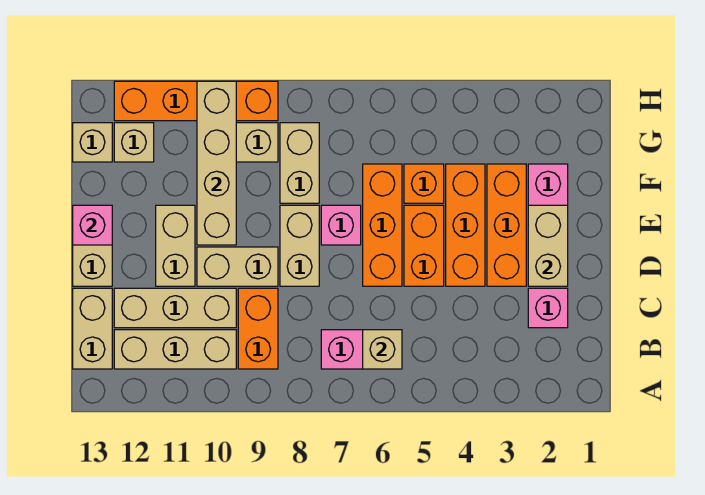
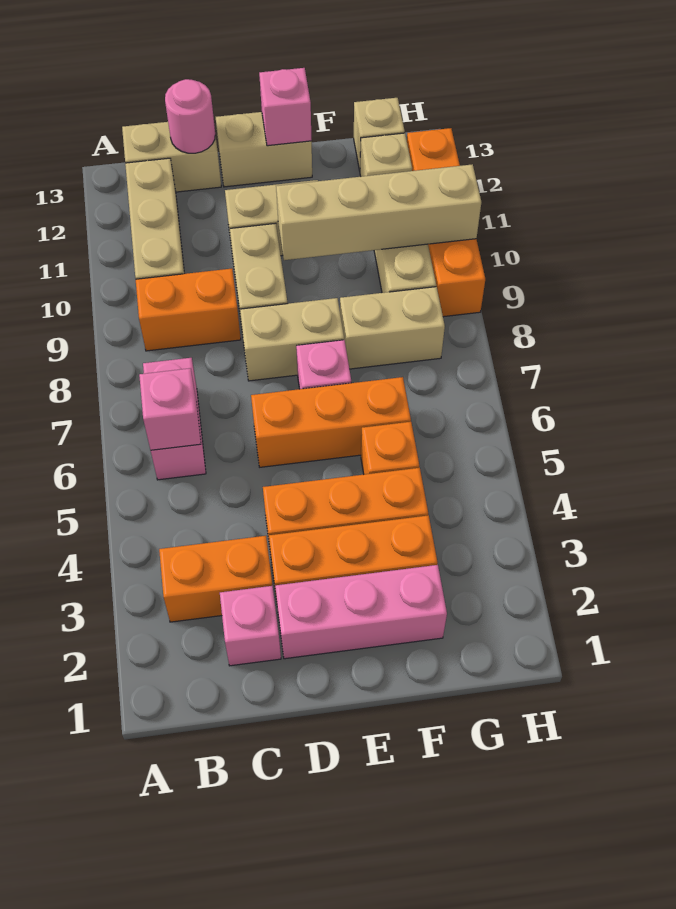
tan 1x1 brick [363,330,402,369] -> pink 1x1 brick [139,368,201,450]
tan 1x3 brick [114,288,236,328] -> none
none -> pink 1x1 round brick [165,79,215,153]
tan 1x2 brick [528,205,568,286] -> none
orange 1x2 brick [404,205,444,286] -> orange 1x2 brick moved to [159,536,272,622]

